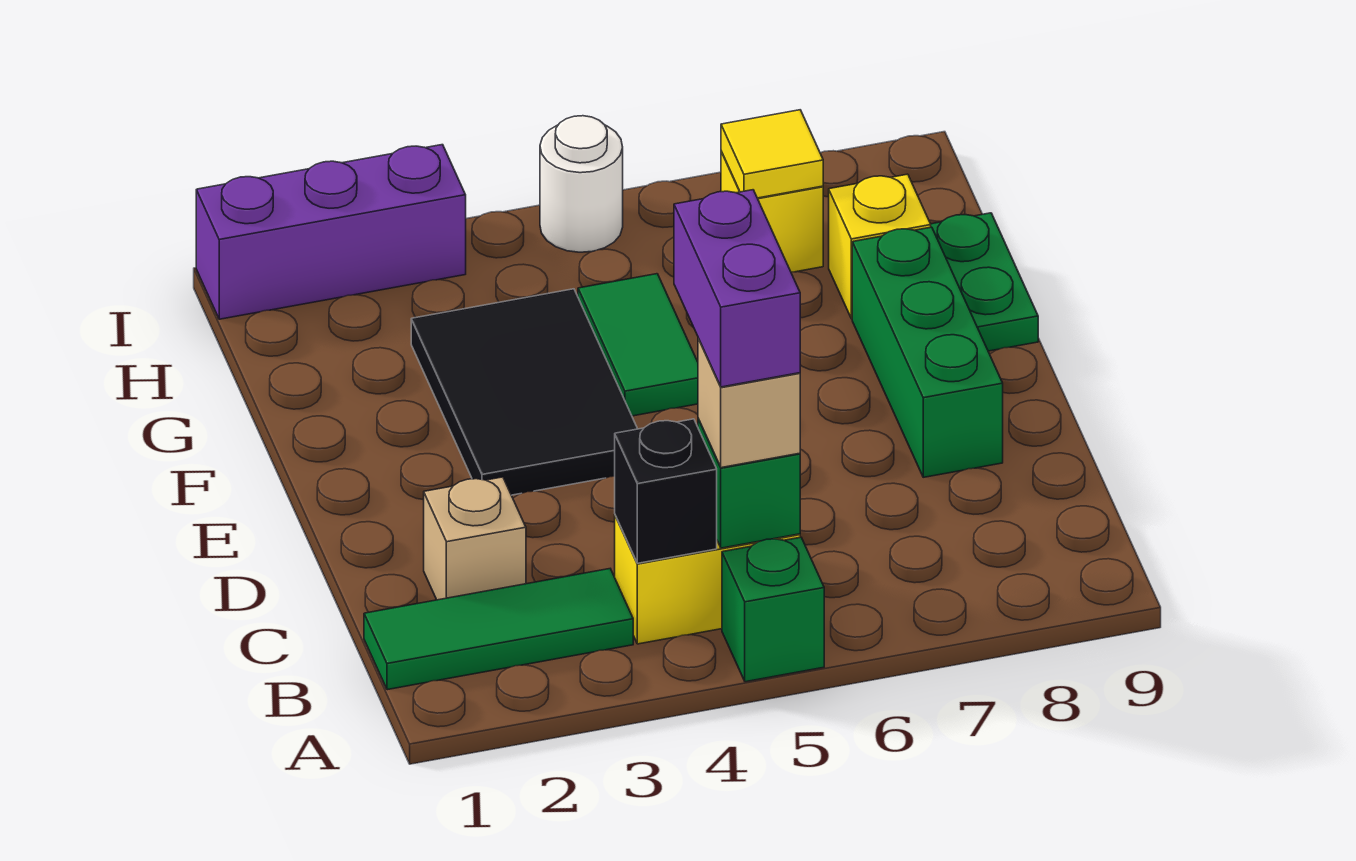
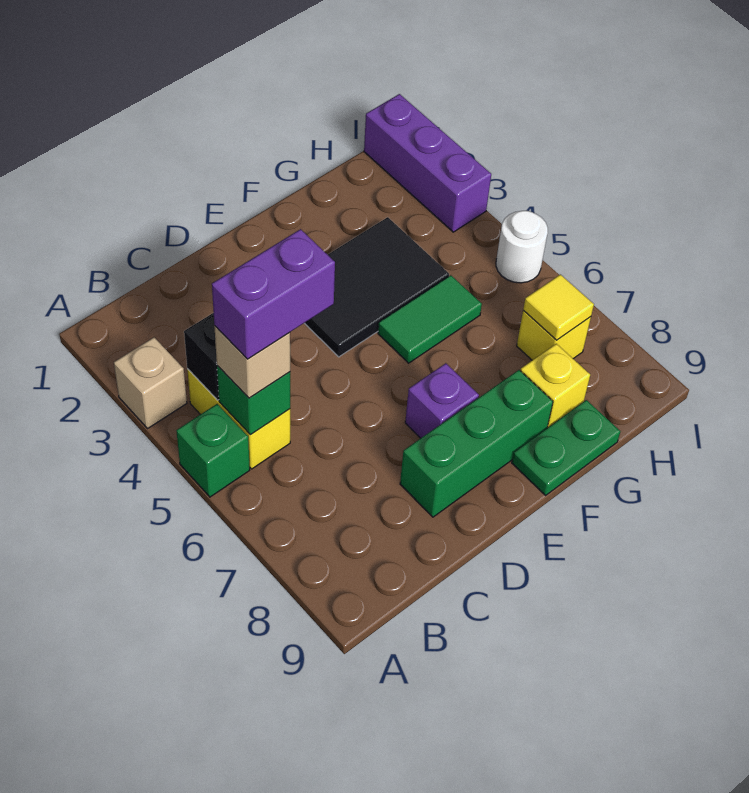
green 1x3 tile [364,569,633,690] -> none
tan 1x1 brick [424,477,526,600] -> tan 1x1 brick moved to [114,337,187,429]
none -> purple 1x1 brick [405,363,479,438]

